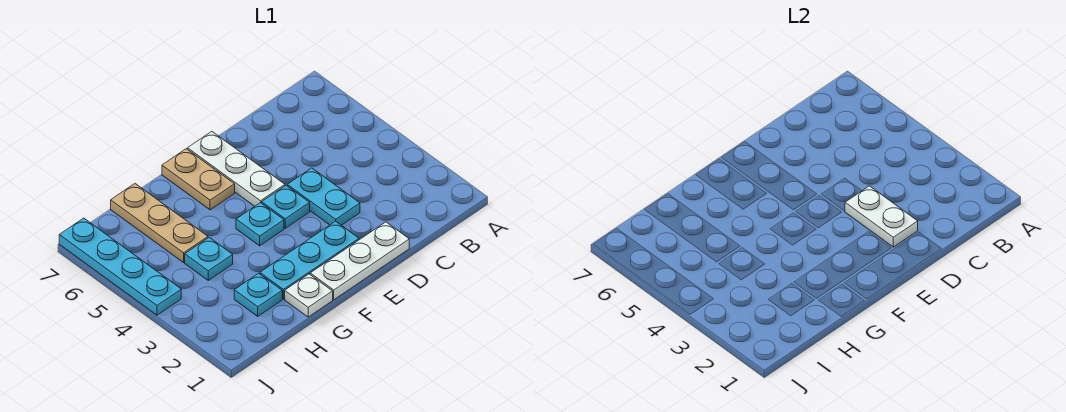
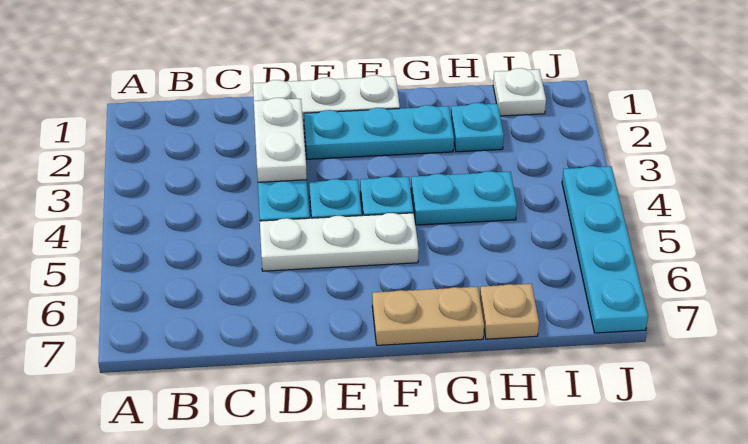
white 1x3 plate [188,132,285,206] -> white 1x3 plate turned to [260,213,419,271]
tan 1x2 plate [162,149,235,210] -> tan 1x2 plate turned to [372,287,484,345]
white 1x1 plate [285,274,333,317] -> white 1x1 plate moved to [493,68,546,116]
cyan 1x1 plate [185,237,233,280] -> cyan 1x2 plate [411,171,517,225]
tan 1x3 plate [111,184,208,262] -> tan 1x1 plate [480,284,539,339]

